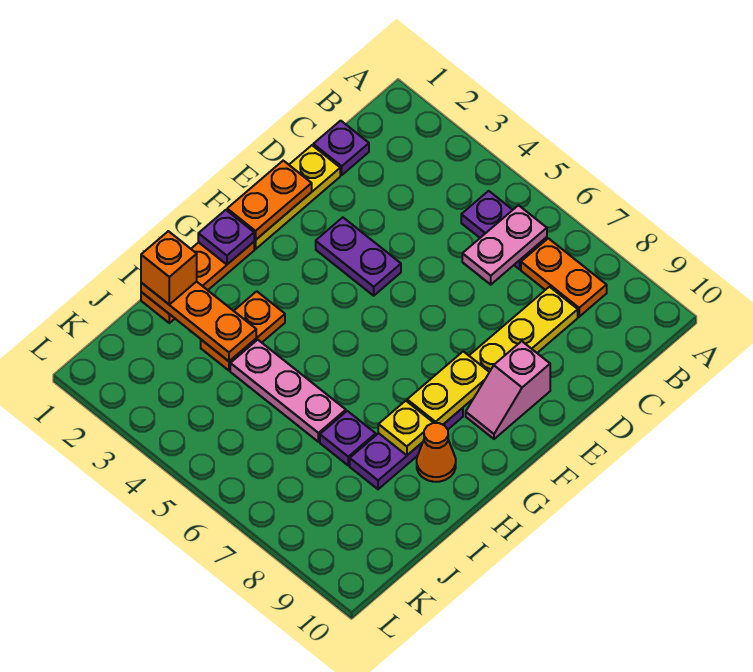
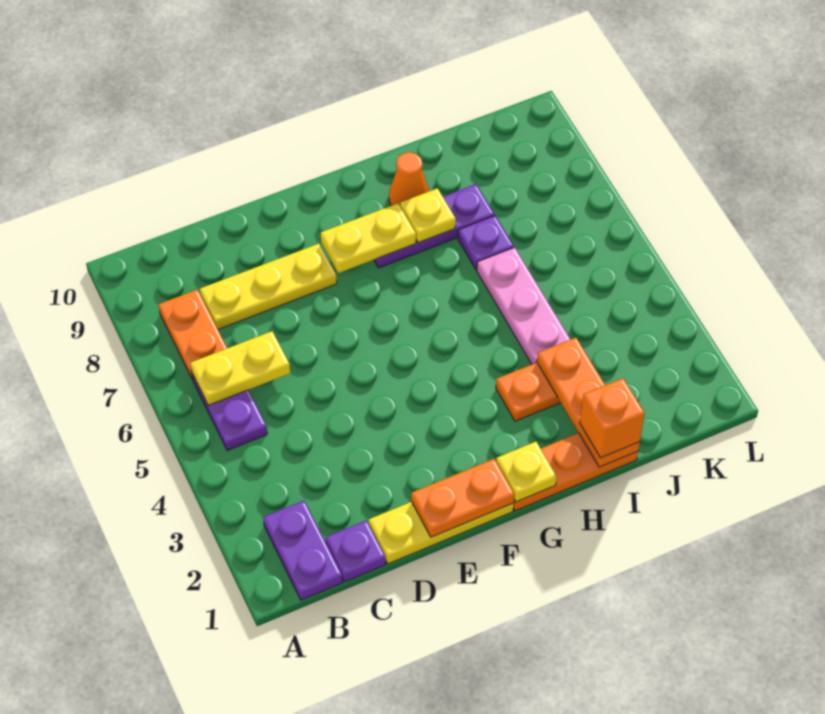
pink 1x2 plate [462,205,547,285] -> yellow 1x2 plate [191,331,290,405]
purple 1x2 plate [316,217,401,296] -> purple 1x2 plate moved to [263,501,342,600]
pink 1x2 slope [466,341,550,439] -> none
purple 1x1 plate [198,210,254,265] -> yellow 1x1 plate [496,442,556,502]

